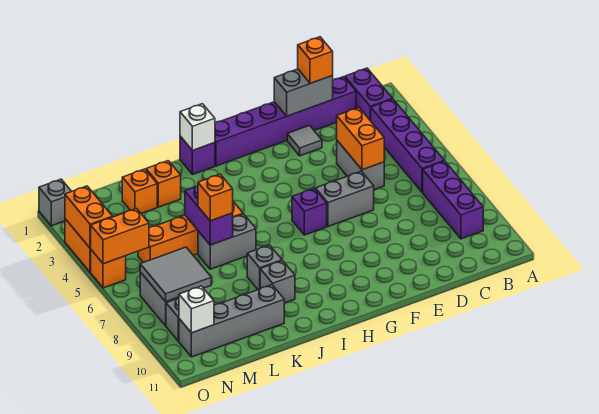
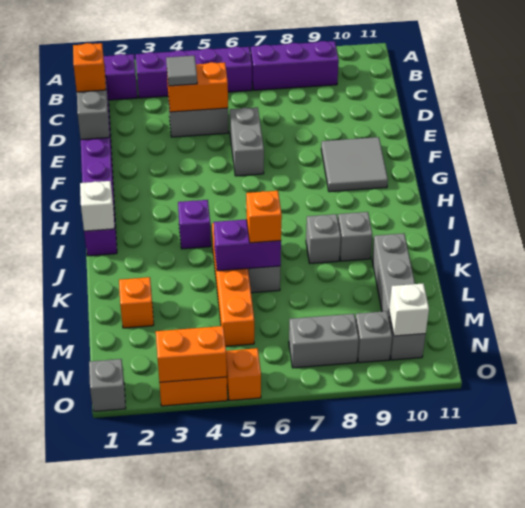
grey 1x1 tile [287,125,322,156] -> grey 1x1 tile moved to [166,56,197,86]
purple 1x1 brick [292,188,327,235] -> purple 1x1 brick moved to [178,200,211,249]
orange 1x1 brick [146,161,181,207] -> none
grey 2x2 tile [140,247,211,302] -> grey 2x2 tile moved to [321,137,388,192]
orange 1x2 brick [91,209,149,264] -> none

